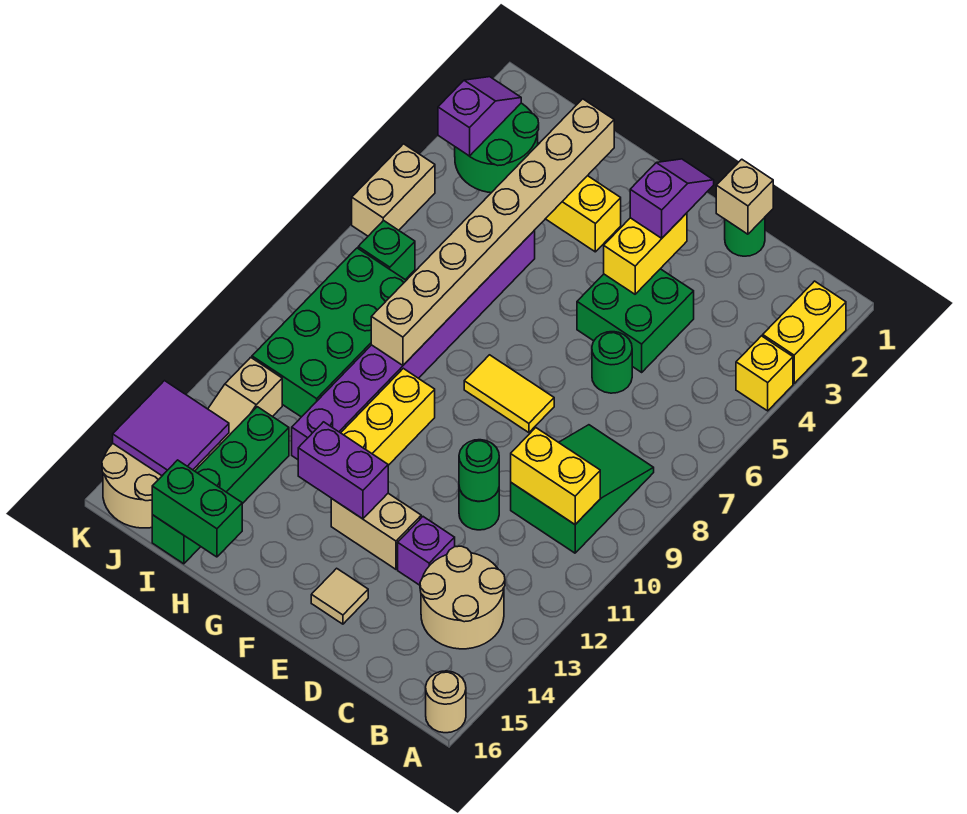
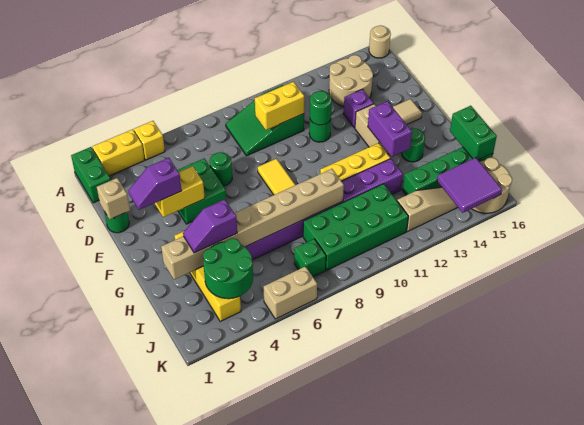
none -> green 1x2 brick [71,147,111,203]
yellow 1x2 brick [511,428,600,524] -> yellow 1x2 brick turned to [255,82,304,130]
none -> green 1x1 round brick [401,128,425,162]
purple 1x2 slope [438,77,521,156] -> purple 1x2 slope moved to [183,199,237,253]

